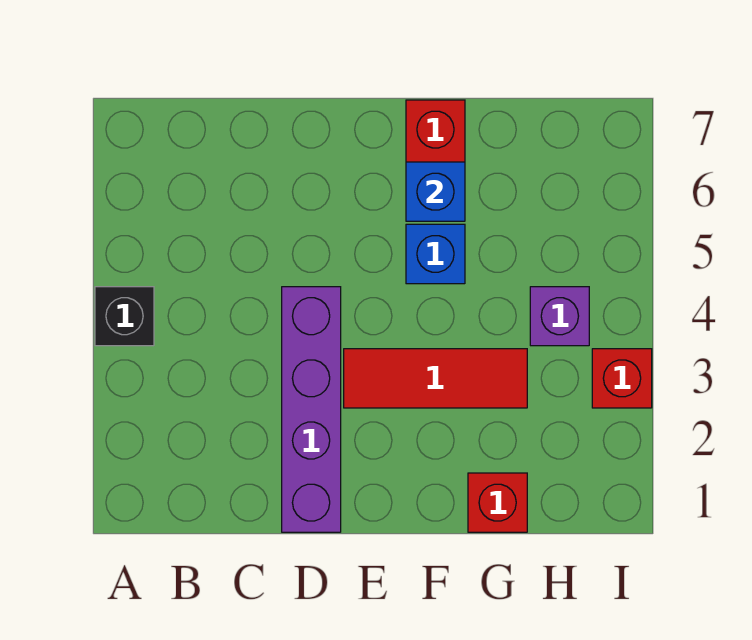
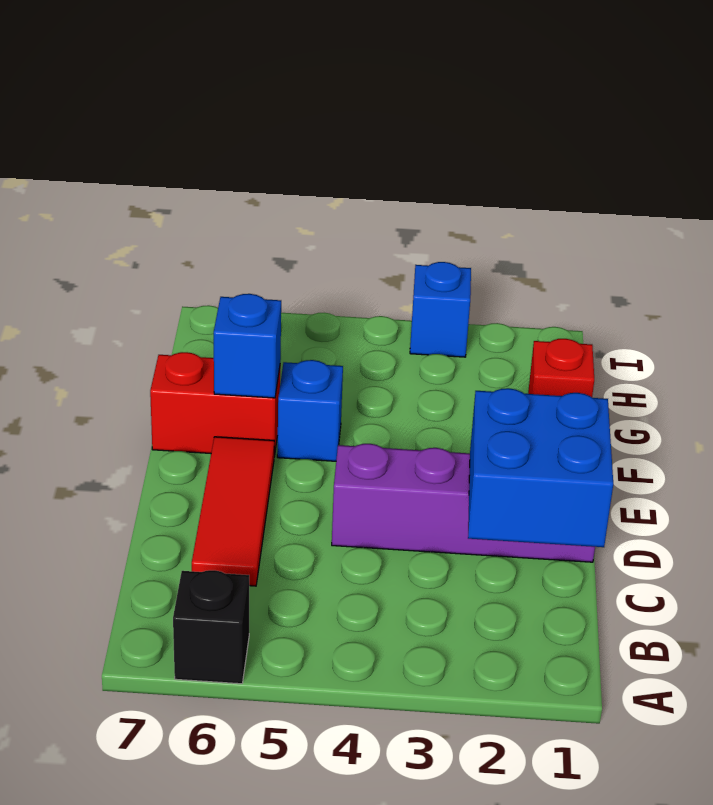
black 1x1 brick [95,287,154,346] -> black 1x1 brick moved to [173,570,249,684]
none -> blue 2x2 brick [468,388,613,547]
red 1x3 tile [344,349,527,408] -> red 1x3 tile moved to [192,437,274,586]
purple 1x1 brick [530,287,589,346] -> none
red 1x1 brick [592,349,652,408] -> blue 1x1 brick [410,262,471,357]

